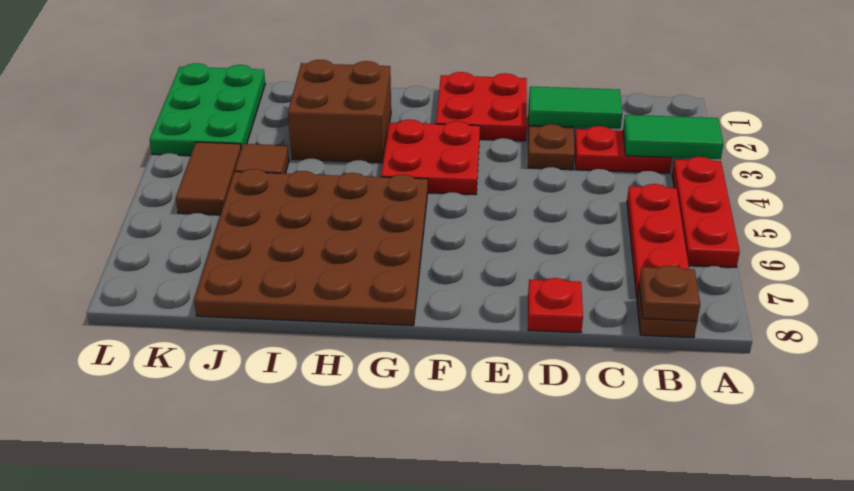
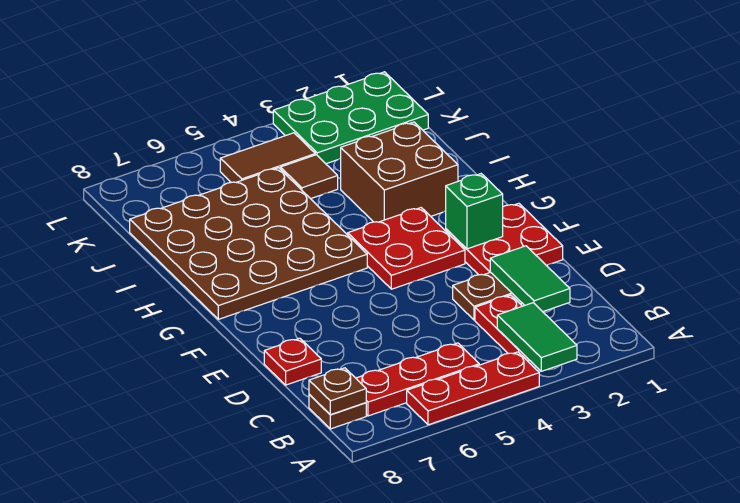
none -> green 1x1 brick [446,174,503,249]

